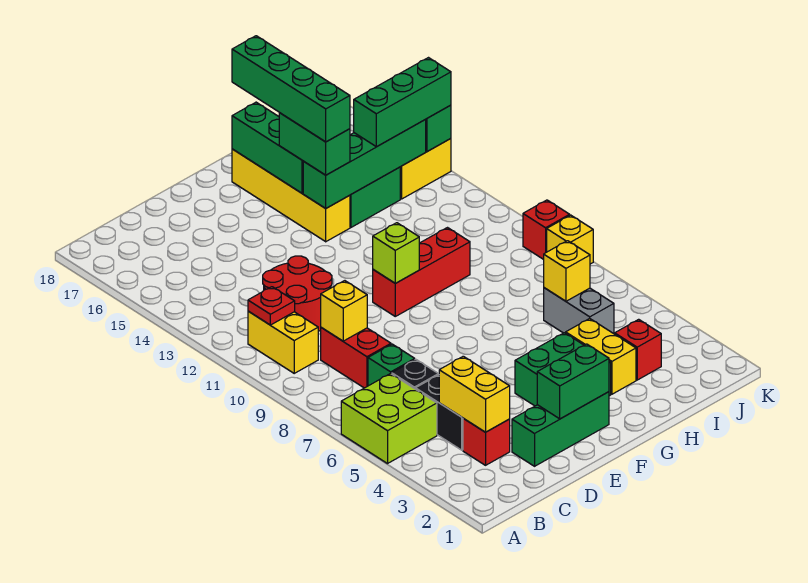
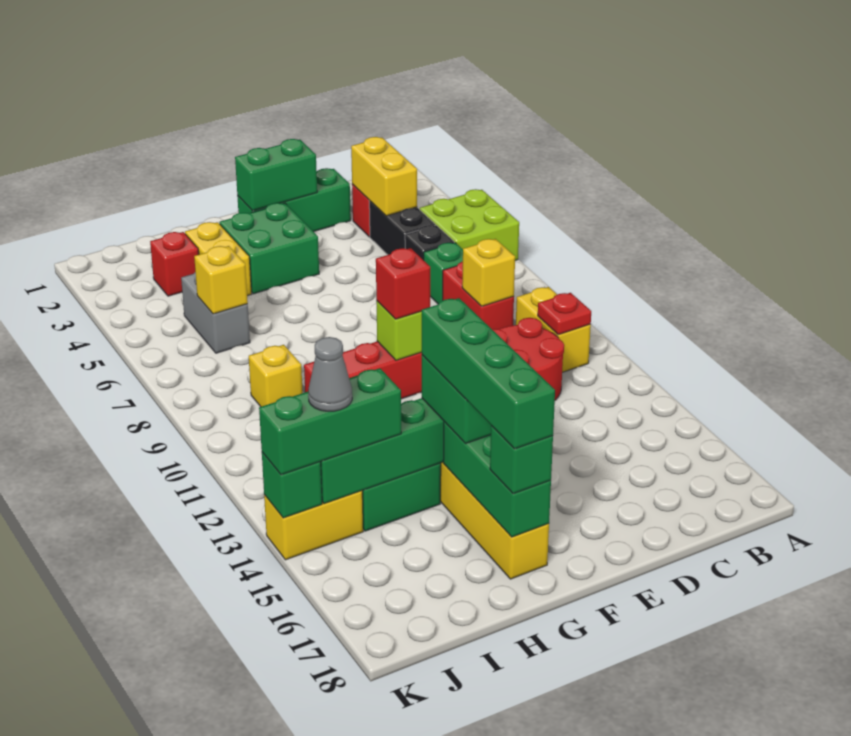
none -> green 1x1 brick [490,426,553,494]
none -> grey 1x1 cone [308,337,352,411]
yellow 1x1 brick [547,215,593,264] -> yellow 1x1 brick moved to [249,345,303,407]
red 1x1 brick [523,200,570,260] -> red 1x1 brick moved to [376,248,430,319]

